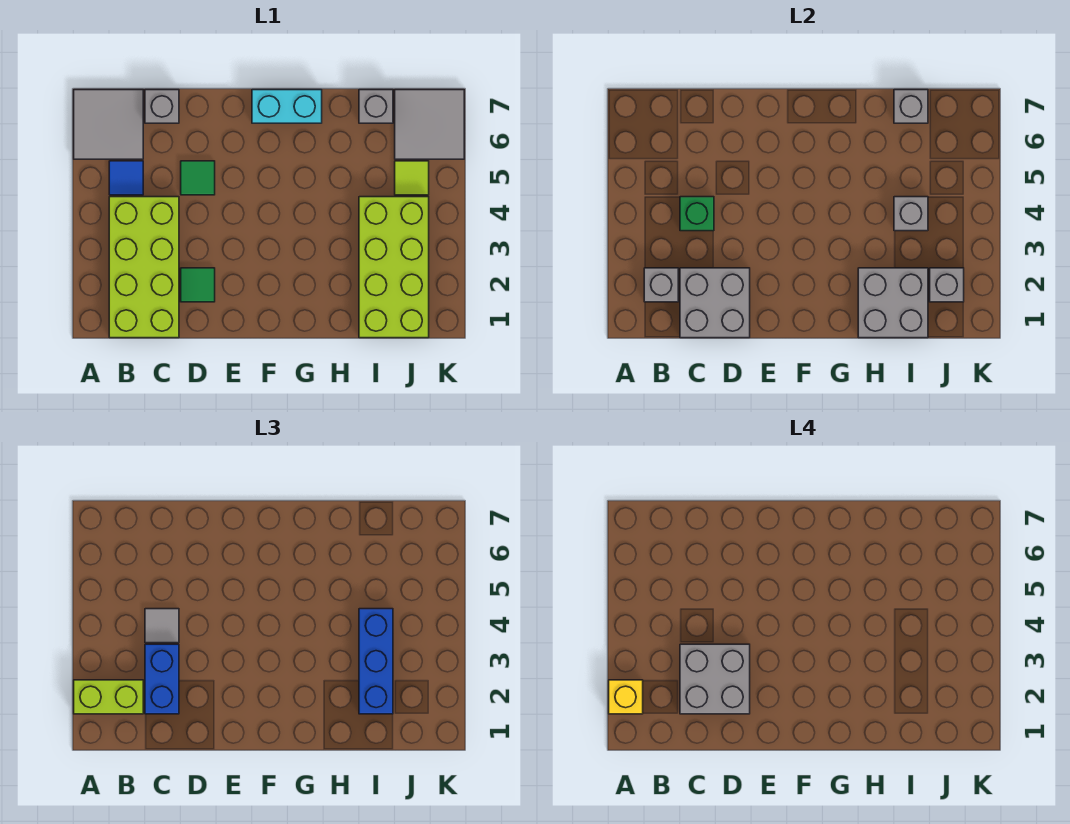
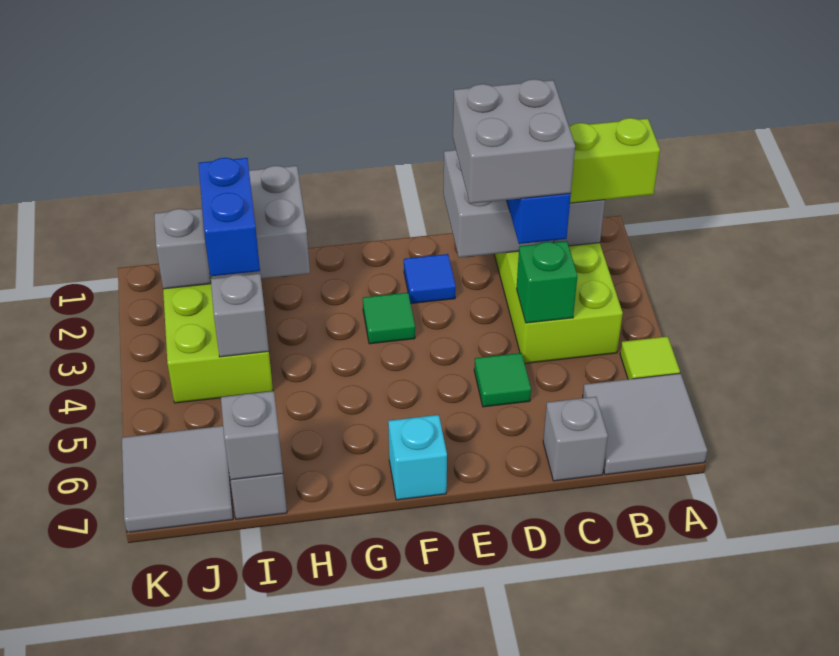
yellow 1x1 brick [609,680,643,714] -> none
blue 1x1 tile [109,161,143,195] -> blue 1x1 tile moved to [404,254,456,303]
grey 1x1 tile [145,609,179,643] -> none
green 1x1 tile [181,268,215,302] -> green 1x1 tile moved to [363,293,415,344]
cyan 1x2 brick [252,90,322,123] -> cyan 1x1 brick [388,415,447,500]
blue 1x3 brick [359,609,393,714] -> blue 1x2 brick [199,158,260,276]
lime 1x1 tile [395,161,429,195] -> lime 1x1 tile moved to [620,336,680,379]

